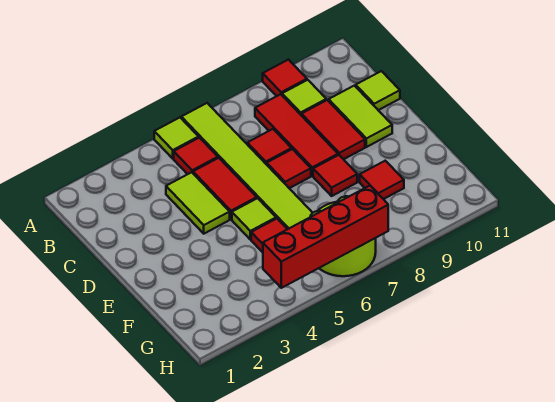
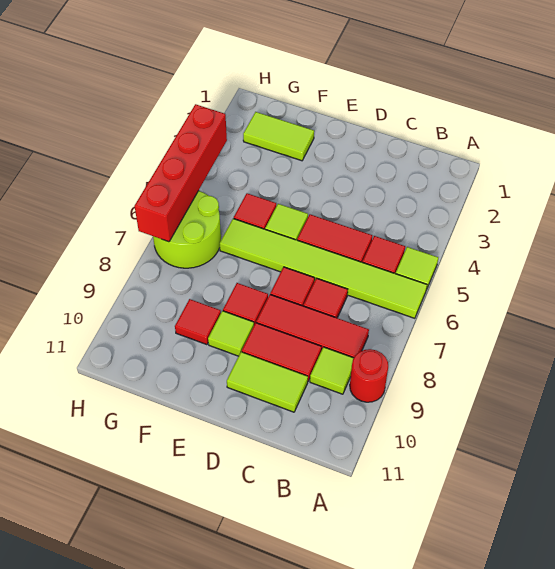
red 1x1 tile [263,60,307,96] -> red 1x1 round brick [350,349,388,402]
lime 1x2 tile [166,172,230,234] -> lime 1x2 tile moved to [243,112,314,161]
lime 1x1 tile [356,71,400,110] -> lime 1x1 tile moved to [208,311,254,356]

